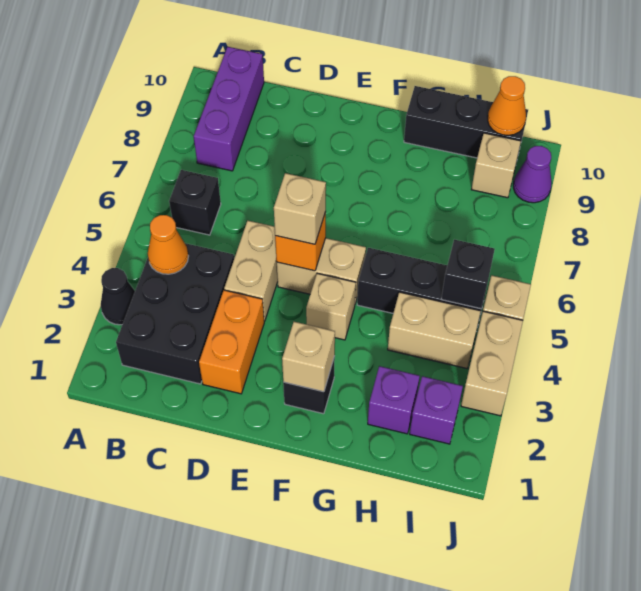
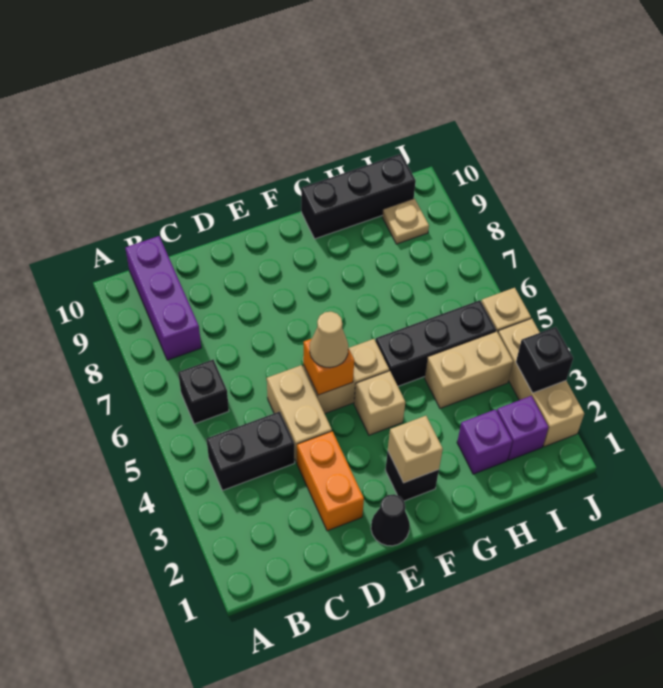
black 1x1 cone [101,268,135,325] -> black 1x1 cone moved to [371,494,410,546]
black 2x3 brick [116,243,234,384] -> black 1x2 brick [207,411,295,490]
orange 1x1 cone [148,215,188,274] -> none
tan 1x1 brick [274,173,326,244] -> tan 1x1 cone [310,312,348,368]
black 1x1 brick [441,240,495,309] -> black 1x1 brick moved to [516,327,573,393]
tan 1x1 brick [471,133,521,198] -> tan 1x1 plate [382,199,429,244]
orange 1x1 cone [488,76,526,135] -> none
tan 1x2 brick [461,311,523,416] -> tan 1x3 brick [498,319,584,447]
purple 1x1 cone [513,146,552,203] -> none

